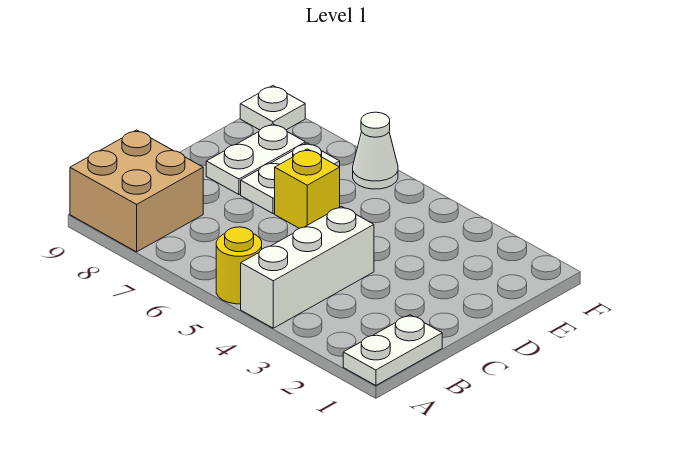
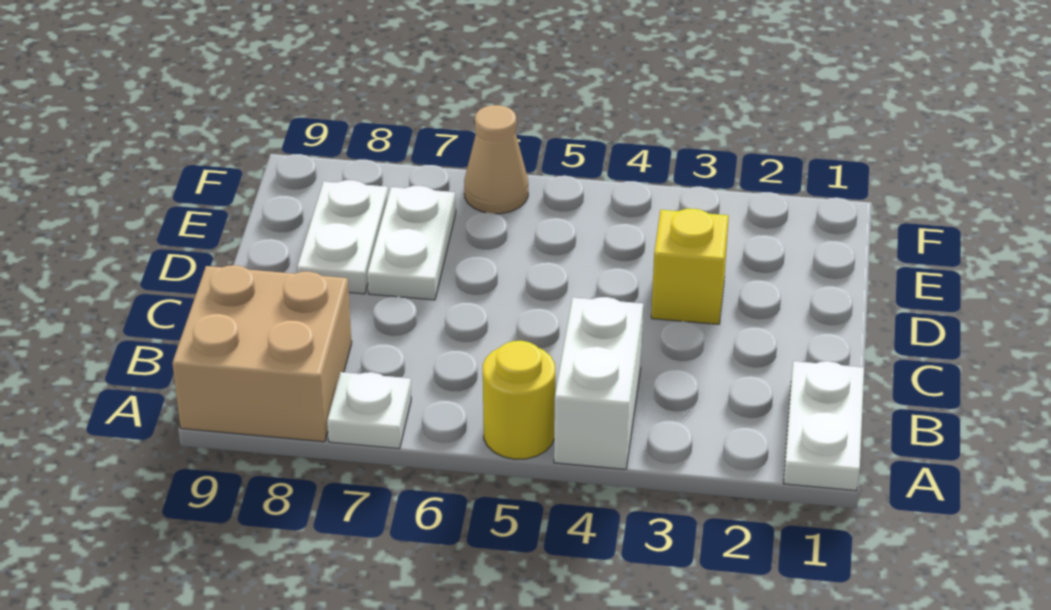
white 1x3 brick [241,206,374,328] -> white 1x2 brick [554,297,643,469]
yellow 1x1 brick [275,149,340,228] -> yellow 1x1 brick moved to [651,209,729,324]
white 1x1 cone [353,112,398,189] -> tan 1x1 cone [464,105,528,214]
white 1x1 plate [240,86,305,130] -> white 1x1 plate moved to [327,372,411,449]

